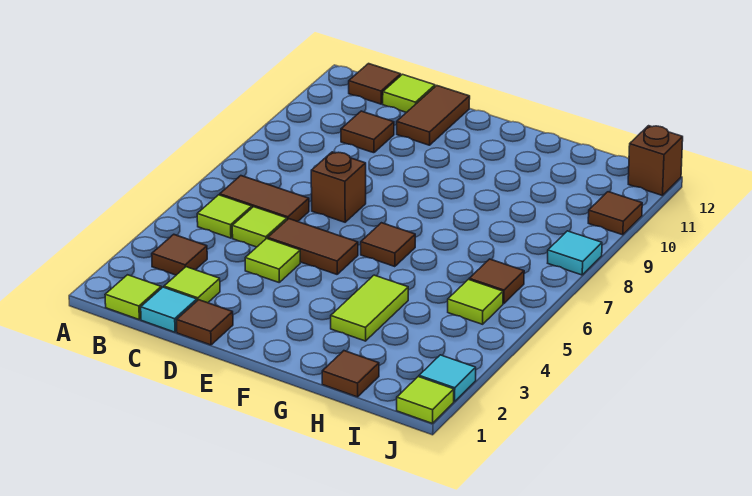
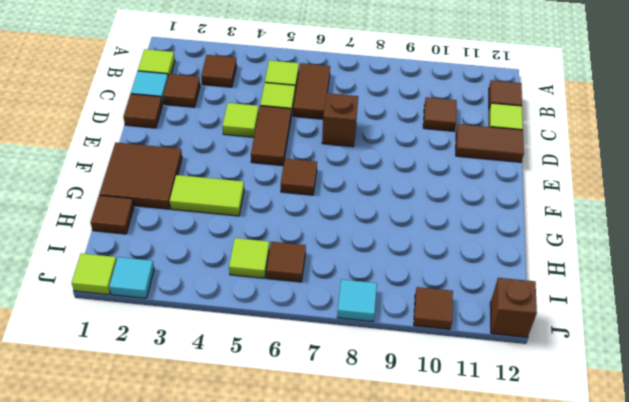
lime 1x1 tile [164,267,220,303] -> brown 1x1 tile [163,74,200,107]
none -> brown 2x2 tile [99,142,182,209]

